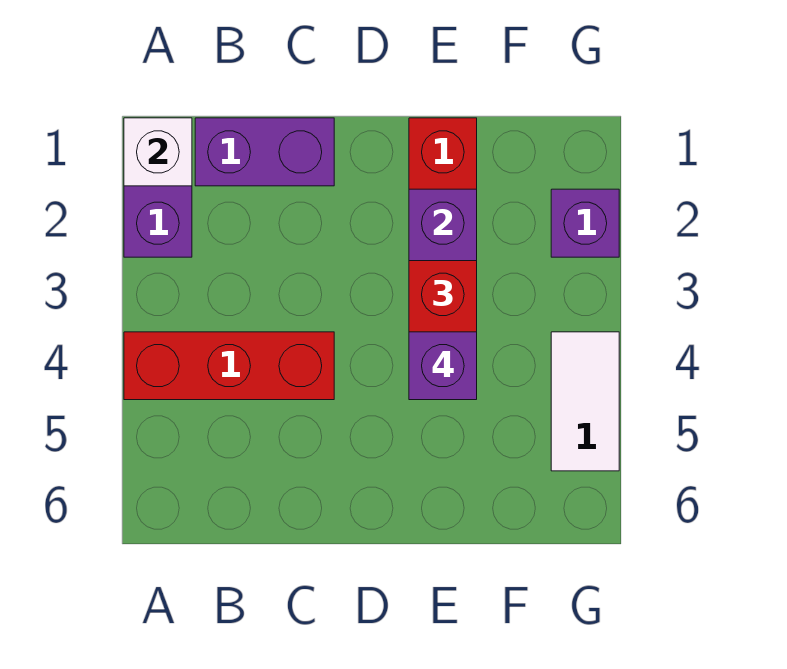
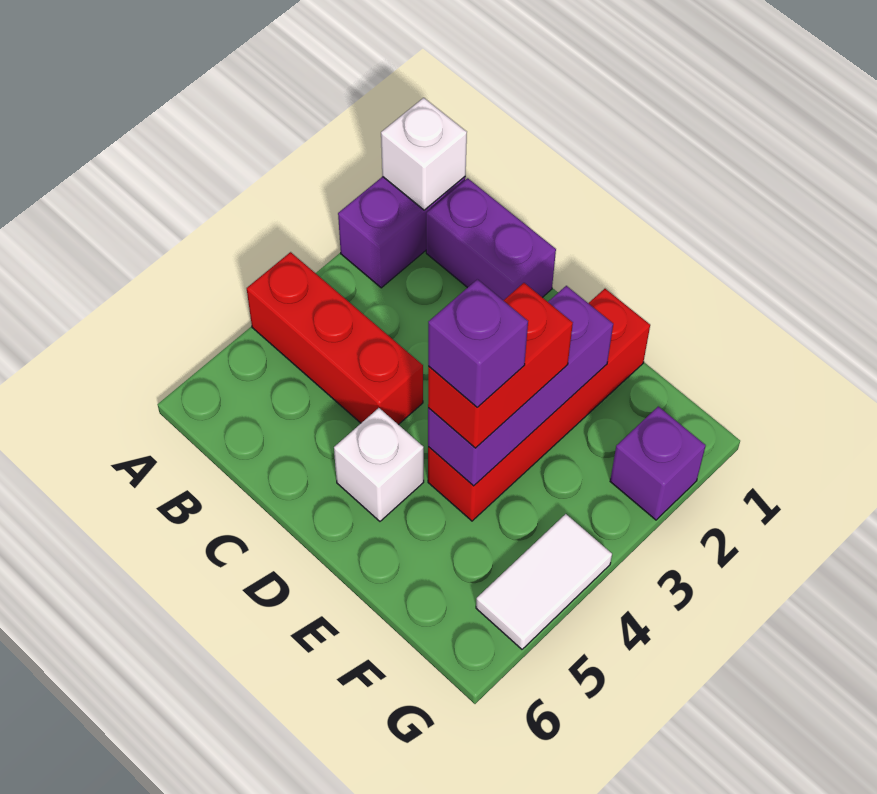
none -> white 1x1 brick [334,408,424,521]

